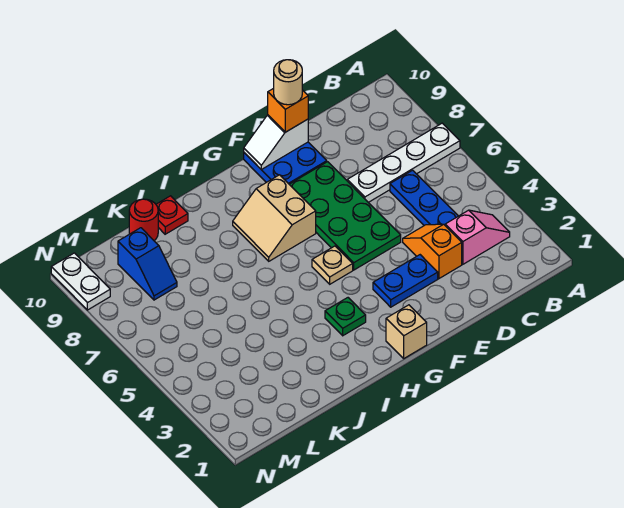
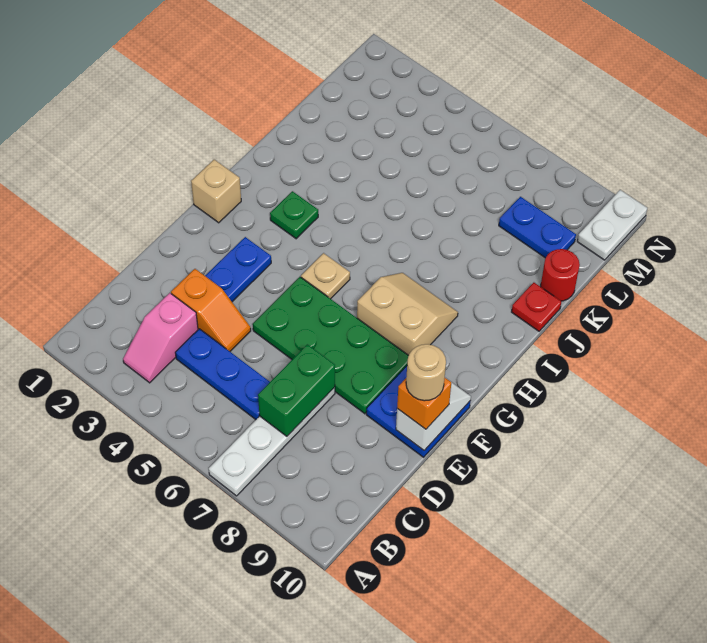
none -> green 1x2 brick [258,344,335,436]
blue 1x2 slope [118,228,177,300] -> blue 1x2 plate [499,197,576,258]
white 1x2 plate [51,253,110,310] -> white 1x2 plate turned to [577,190,647,260]

